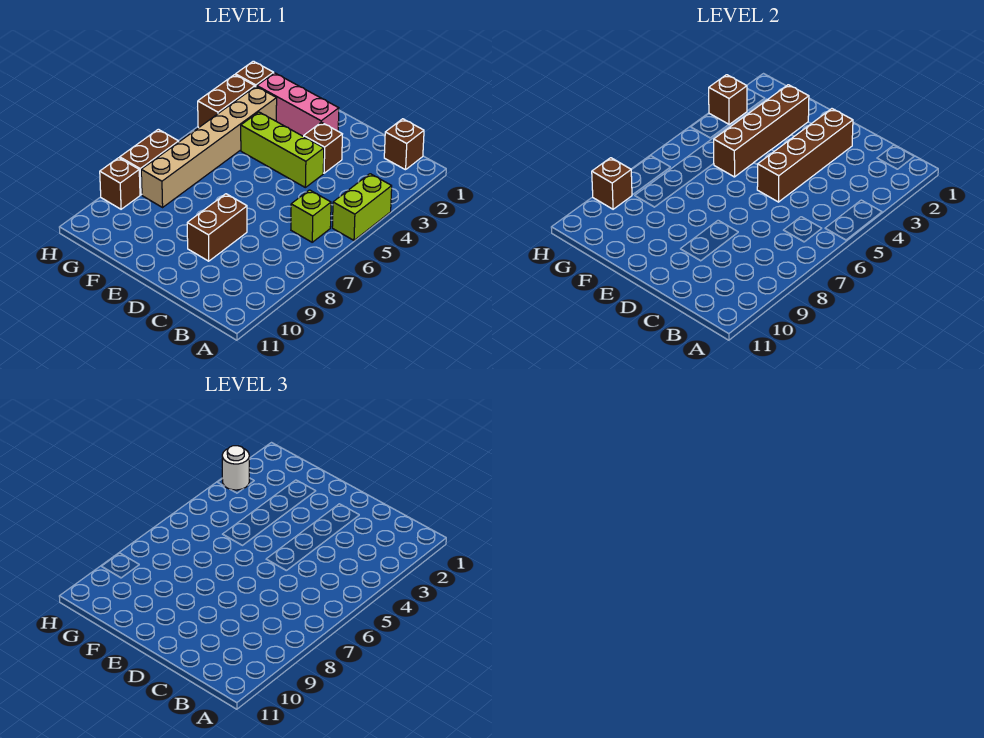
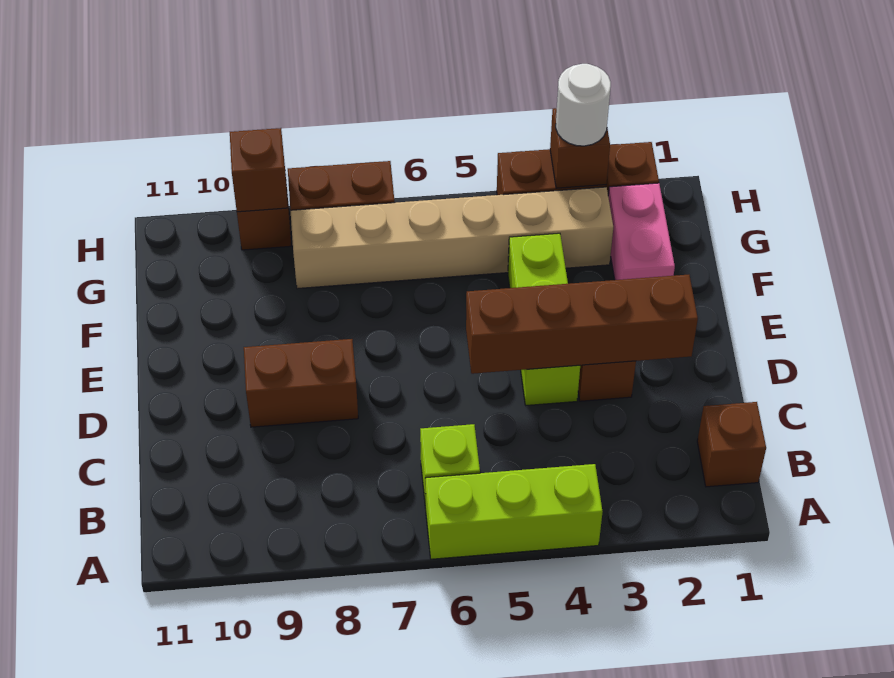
lime 1x2 brick [332,174,392,240] -> lime 1x3 brick [425,464,603,559]
pink 1x3 brick [257,73,339,136] -> pink 1x2 brick [608,183,675,280]
brown 1x4 brick [714,85,809,177] -> none

